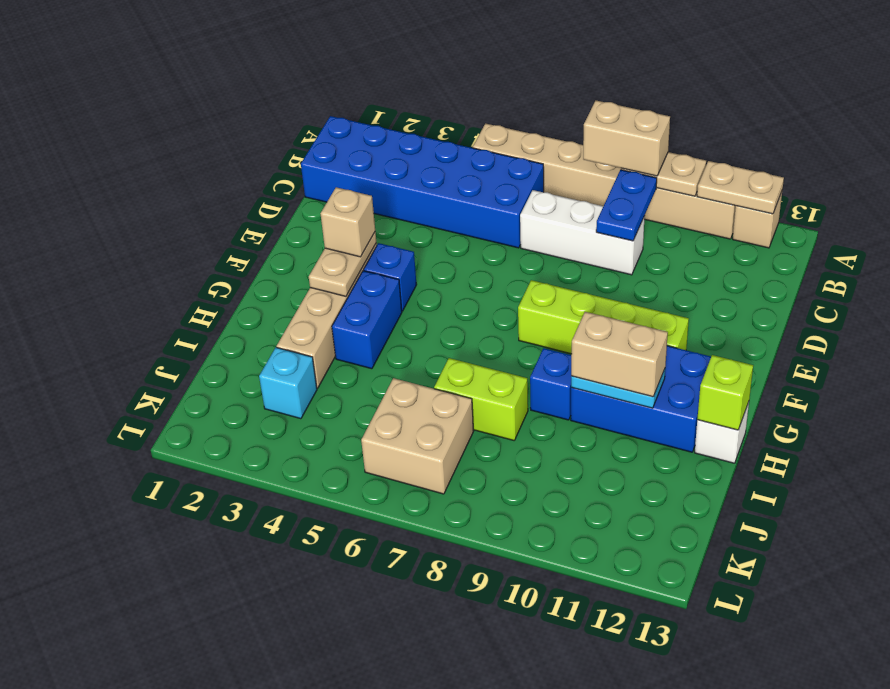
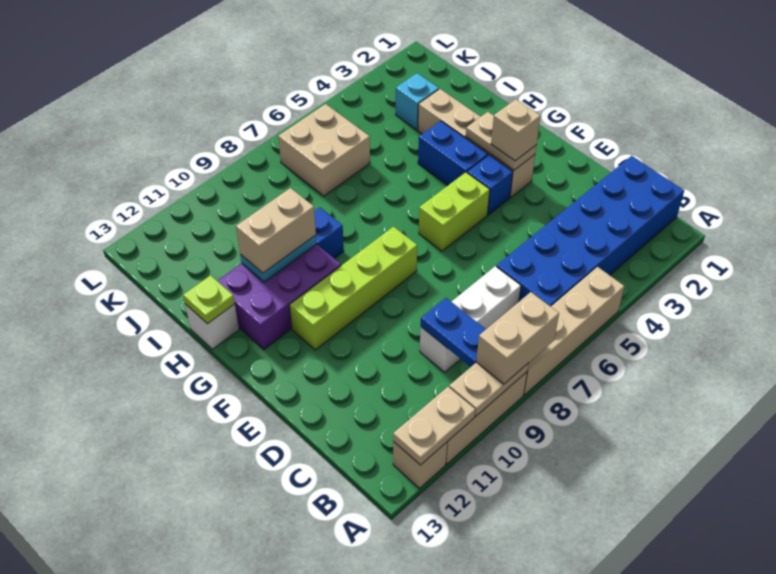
blue 2x3 brick [571,346,711,452] -> purple 2x3 brick [218,244,341,349]
lime 1x1 brick [697,355,753,430] -> lime 1x1 plate [183,275,235,324]
lime 1x2 brick [434,358,528,440] -> lime 1x2 brick moved to [419,172,490,251]

